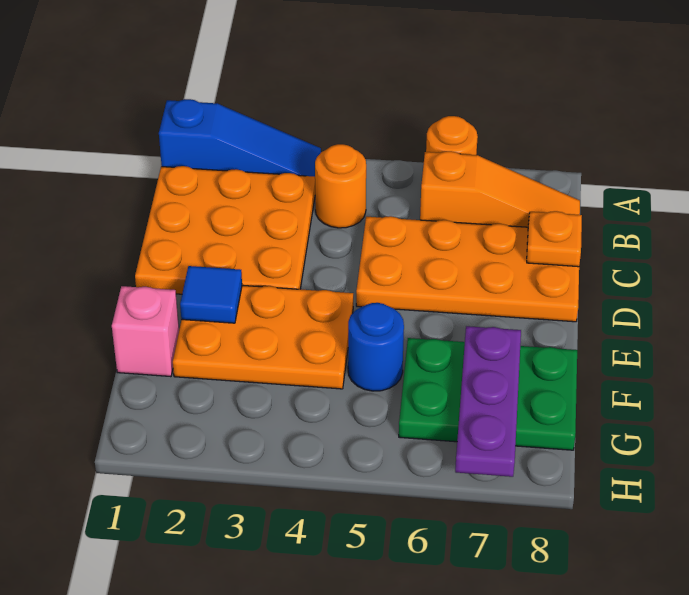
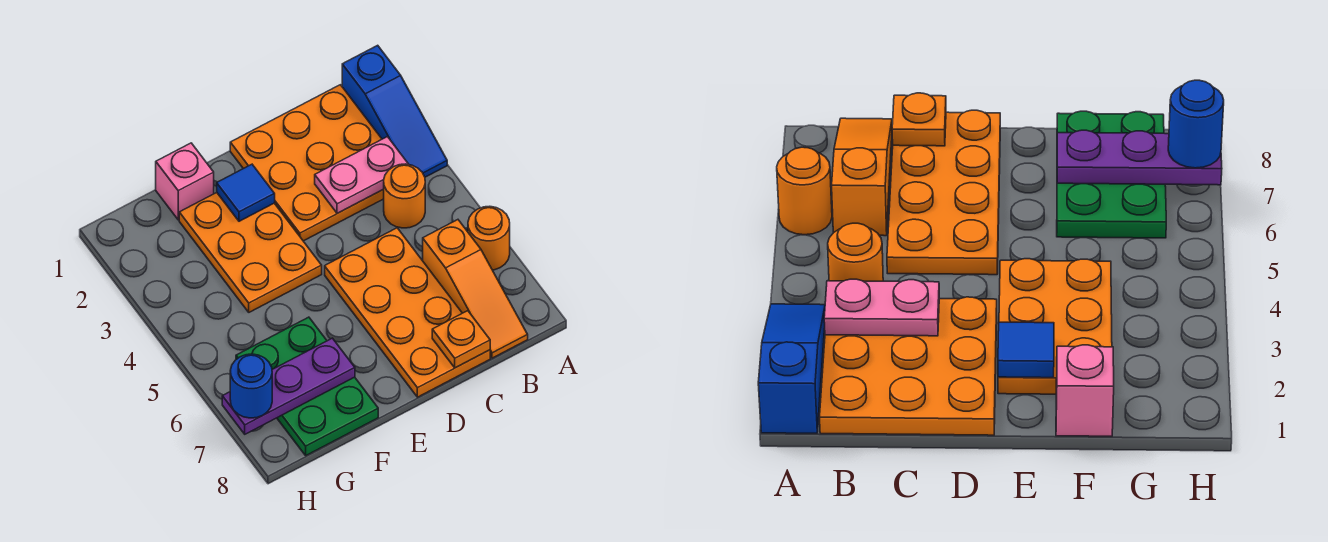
none -> pink 1x2 plate [315,137,409,213]
blue 1x1 round brick [348,303,404,391] -> blue 1x1 round brick moved to [230,354,272,418]

